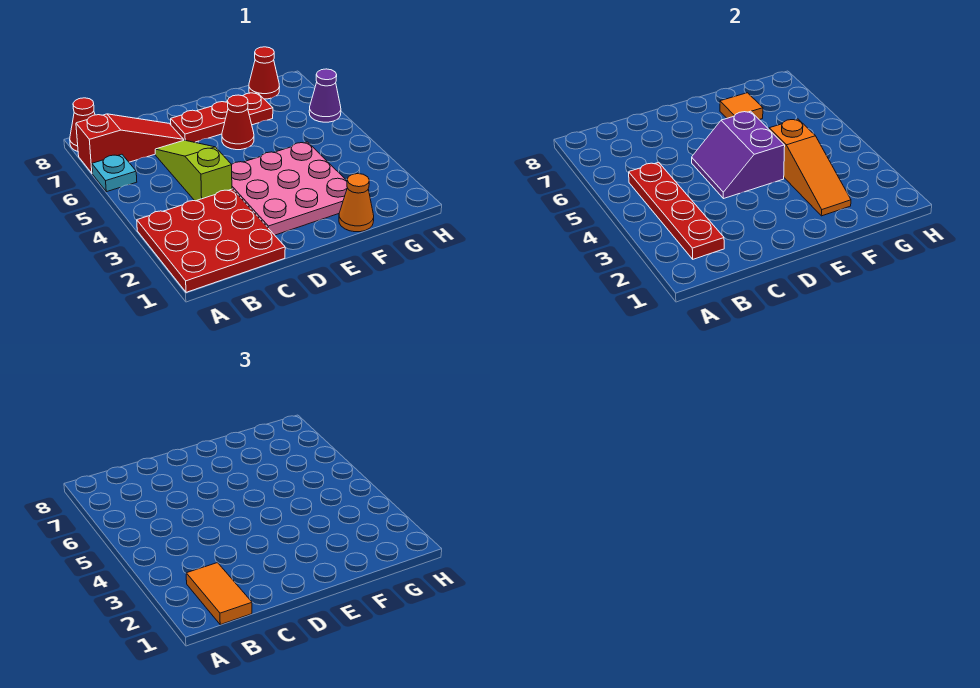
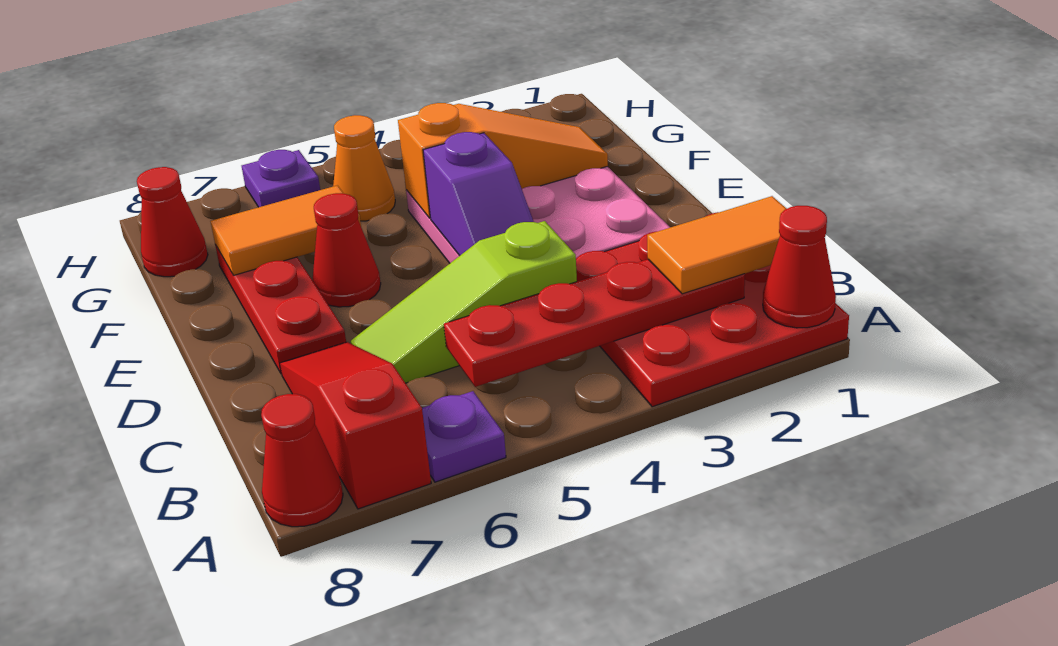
none -> red 1x1 cone [763,206,836,328]
cyan 1x1 plate [92,154,137,192] -> purple 1x1 plate [422,391,506,482]
purple 2x2 slope [692,111,785,199] -> purple 1x2 slope [423,132,534,256]
orange 1x1 cone [339,174,374,232] -> orange 1x1 cone moved to [333,115,395,221]
orange 1x1 tile [720,93,763,120] -> orange 1x2 tile [211,185,361,275]
purple 1x1 cone [309,69,341,122] -> purple 1x1 plate [242,150,320,207]

